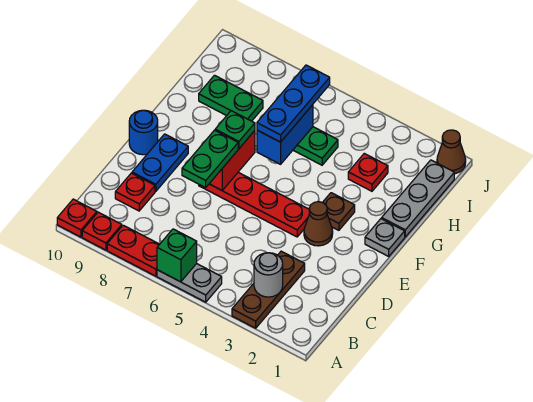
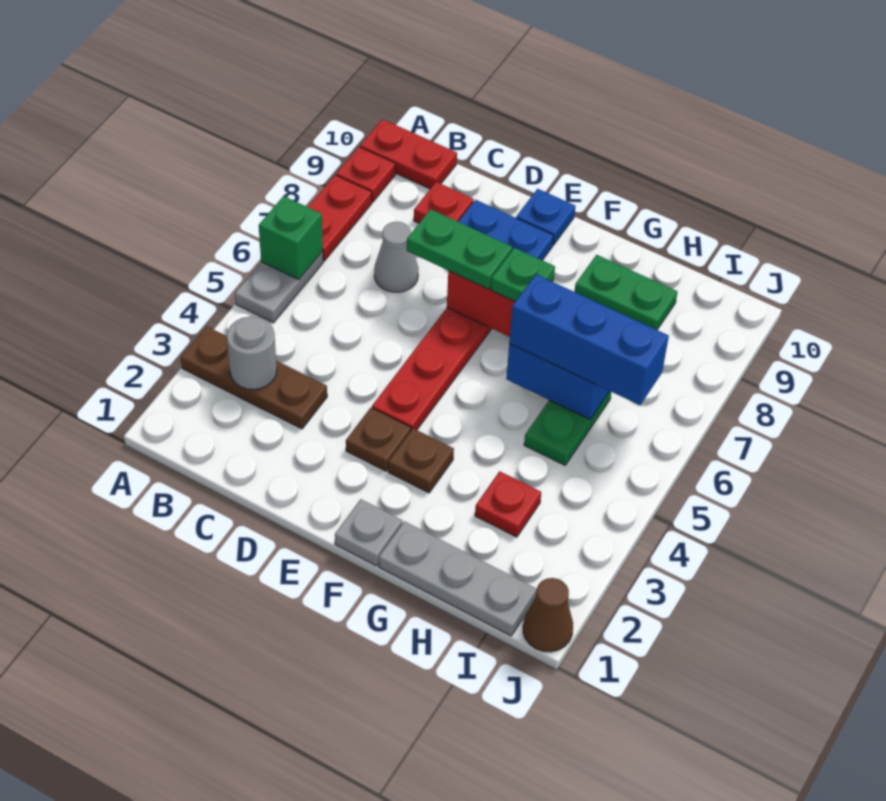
red 1x1 plate [57,199,97,237] -> red 1x2 plate [360,119,457,189]
none -> grey 1x1 cone [374,222,418,292]
brown 1x1 cone [304,202,333,246] -> brown 1x1 plate [346,408,411,471]
blue 1x1 round brick [129,110,158,155] -> blue 1x1 plate [516,189,575,245]
blue 1x3 plate [257,65,330,142] -> blue 1x3 brick [509,274,669,405]
green 1x2 plate [199,75,263,121] -> green 1x2 plate turned to [575,255,677,330]

